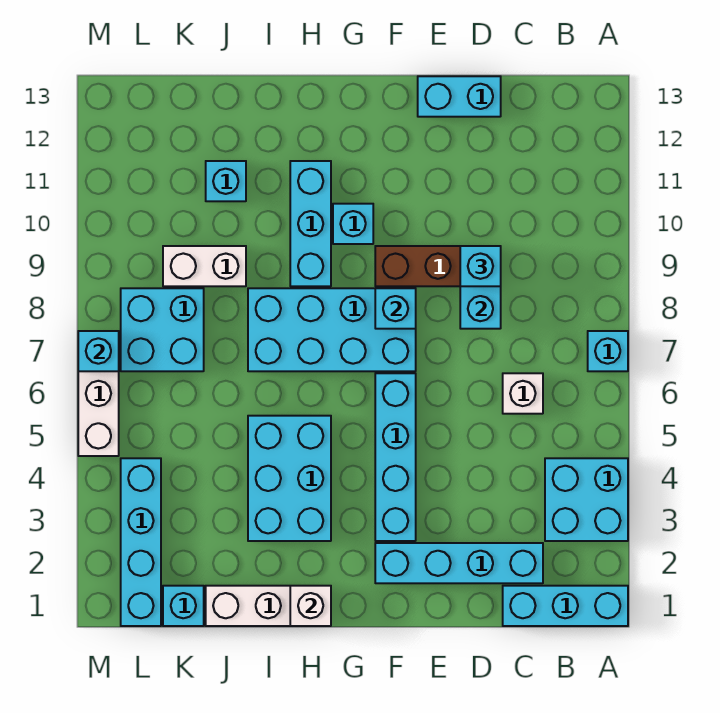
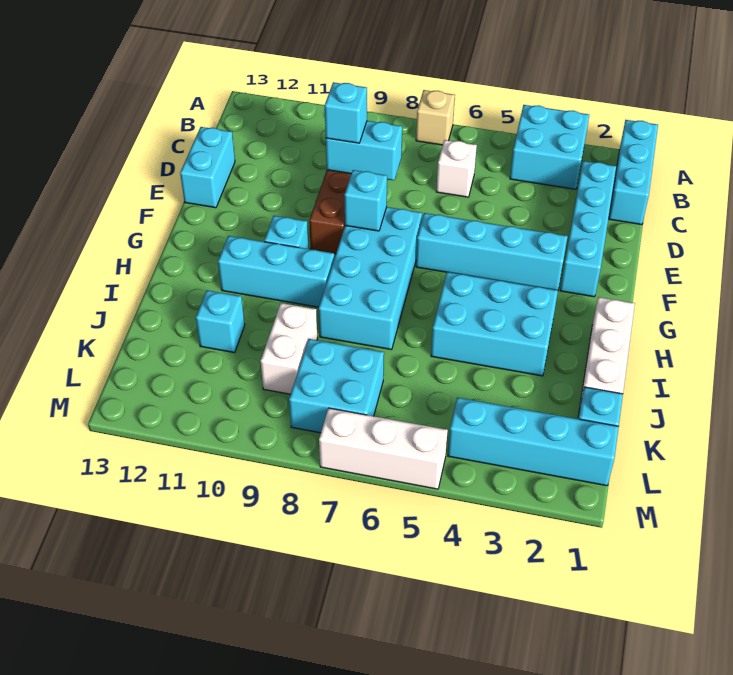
cyan 1x1 brick [588,331,628,371] -> tan 1x1 brick [416,90,455,145]
white 1x1 brick [290,586,331,626] -> none
cyan 1x1 brick [78,331,119,371] -> none

